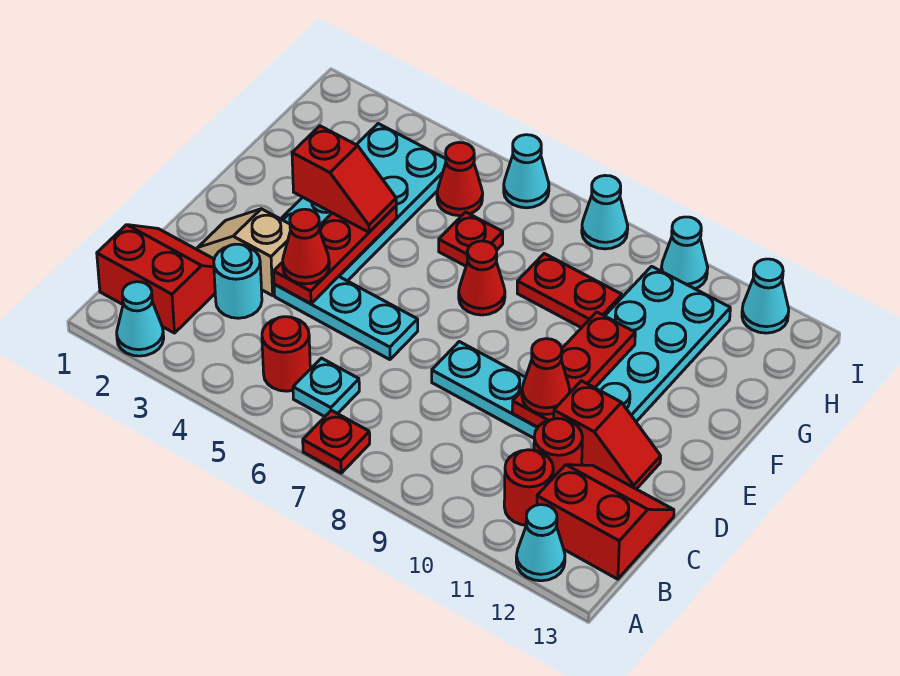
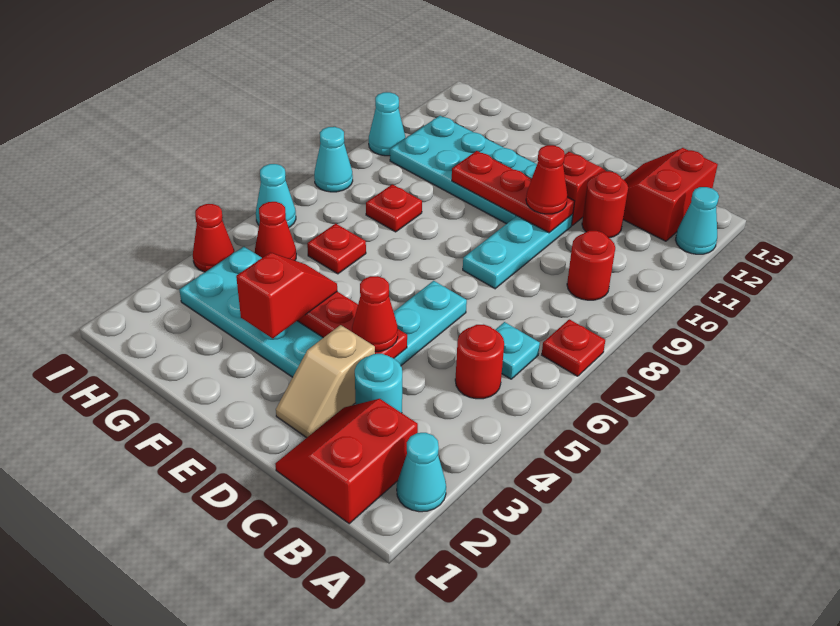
red 1x1 round brick [504,450,553,525] -> red 1x1 round brick moved to [567,231,615,300]
red 1x1 cone [459,241,505,315] -> red 1x1 cone moved to [193,204,234,272]
red 1x2 plate [517,254,622,328] -> red 1x1 plate [366,184,422,232]
cyan 1x1 cone [742,259,789,333] -> none

